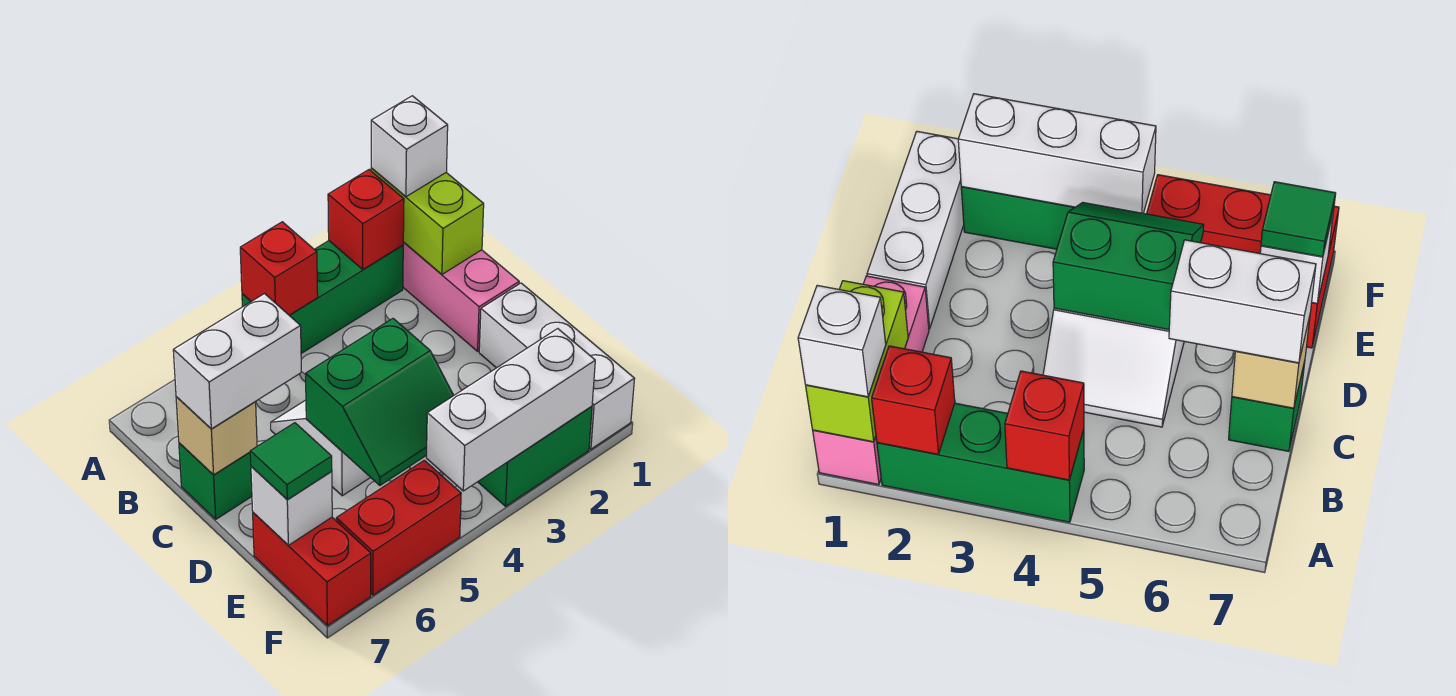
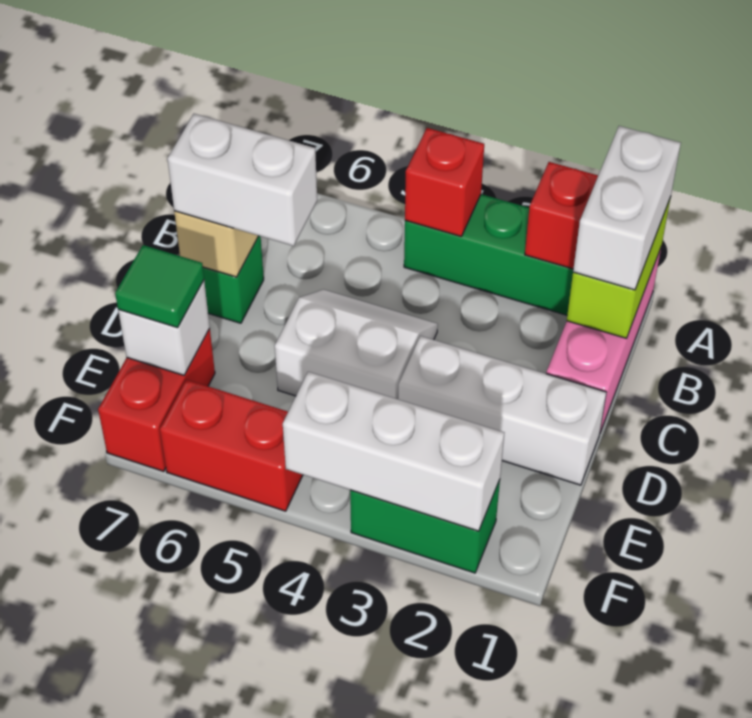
white 1x1 brick [371,96,448,197] -> white 1x2 brick [573,126,681,290]
white 1x3 brick [479,283,635,449] -> white 1x3 brick turned to [398,336,606,485]
green 2x2 slope [306,319,454,485] -> none

